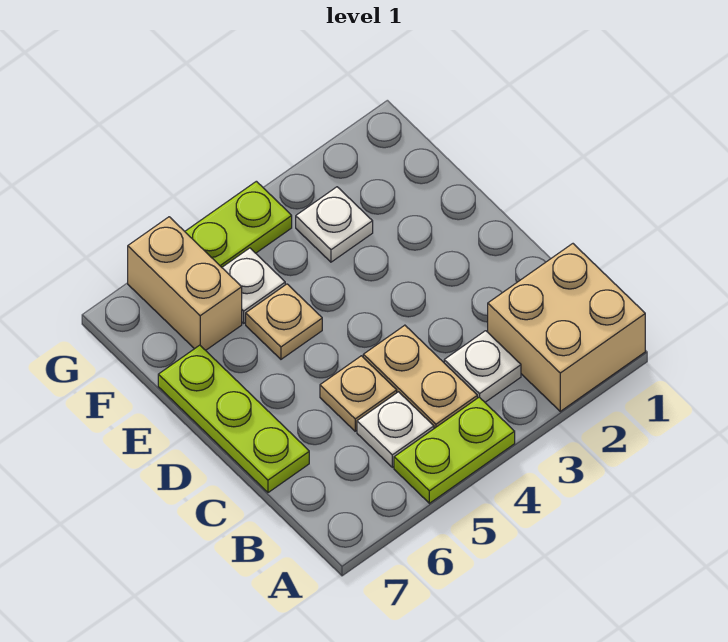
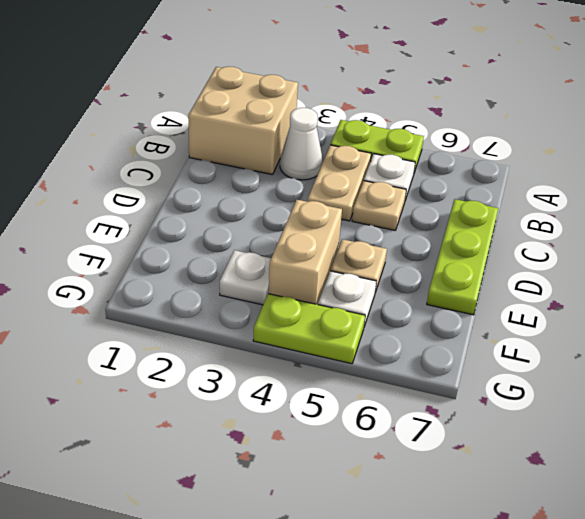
white 1x1 plate [444,331,521,402] -> white 1x1 cone [280,108,323,180]
tan 1x2 brick [128,217,242,350] -> tan 1x2 brick moved to [268,200,342,305]

